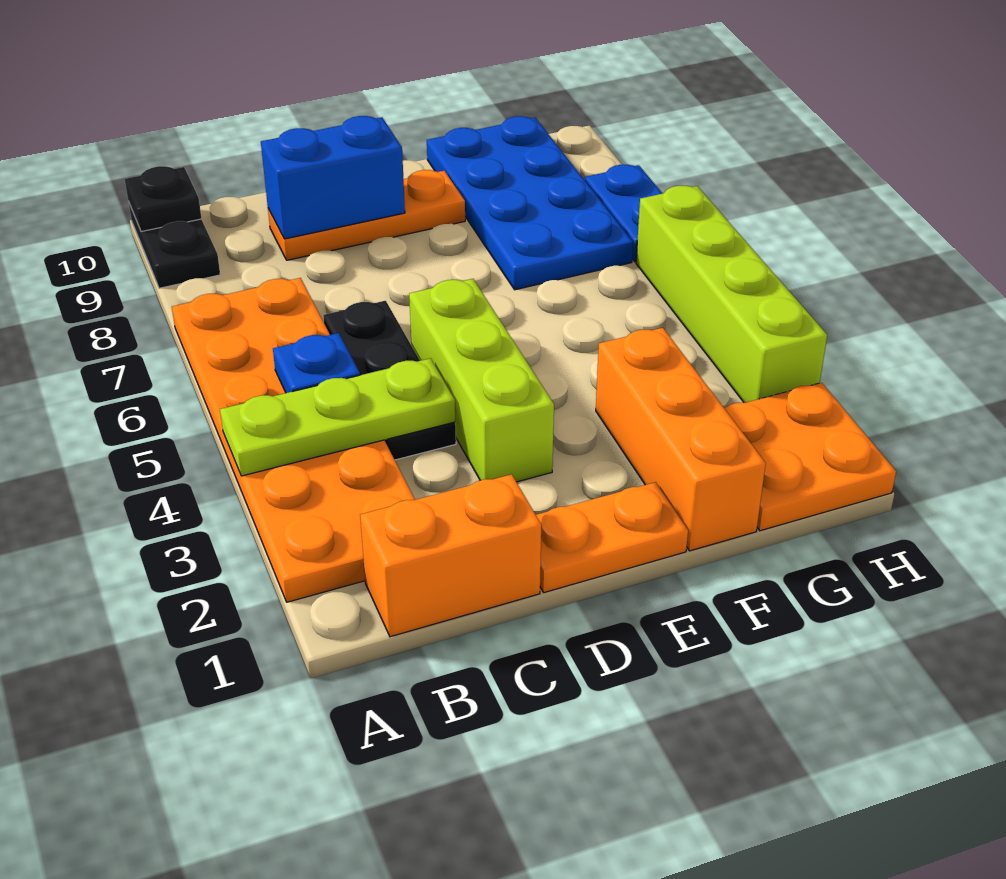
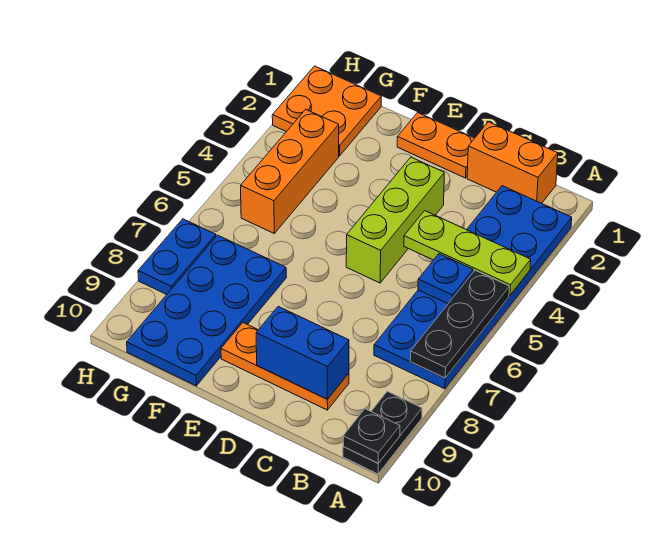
orange 2x6 plate [172,278,415,602] -> blue 2x6 plate [374,186,572,389]
black 1x3 plate [323,301,456,460] -> black 1x3 plate moved to [410,270,509,378]
orange 1x3 brick [596,328,766,551] -> orange 1x3 brick moved to [241,109,339,233]
lime 1x4 brick [636,186,827,403] -> none

